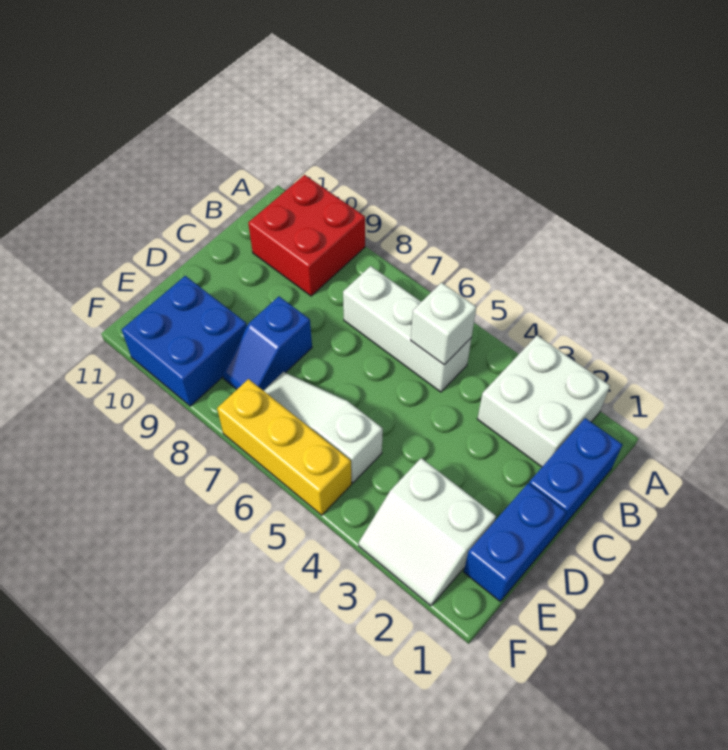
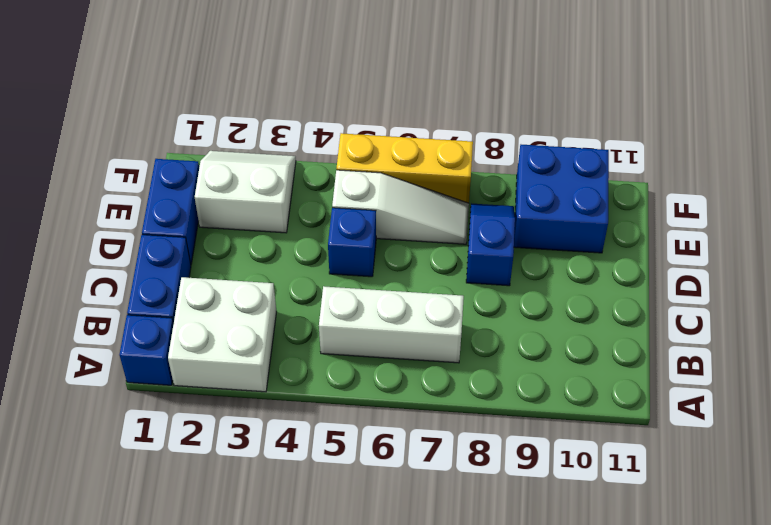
none -> blue 1x1 brick [119,315,173,385]
red 2x2 brick [248,175,365,296] -> none
white 1x1 brick [411,283,476,365] -> none
none -> blue 1x1 brick [328,208,376,277]

